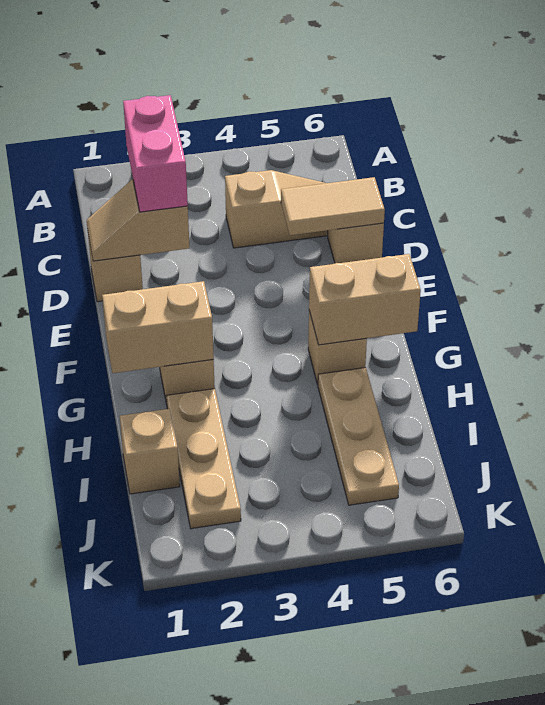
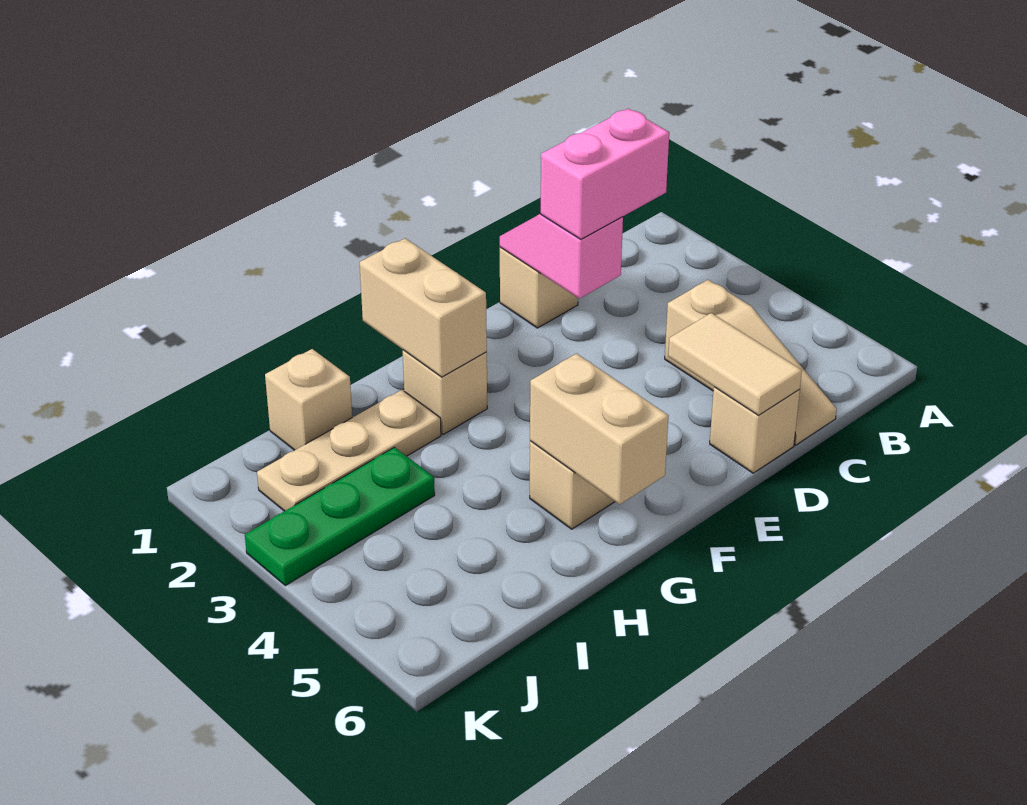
tan 1x2 slope [87,179,190,261] -> pink 1x2 slope [500,214,623,299]
tan 1x3 plate [318,368,399,505] -> none
none -> green 1x3 plate [245,447,435,586]

